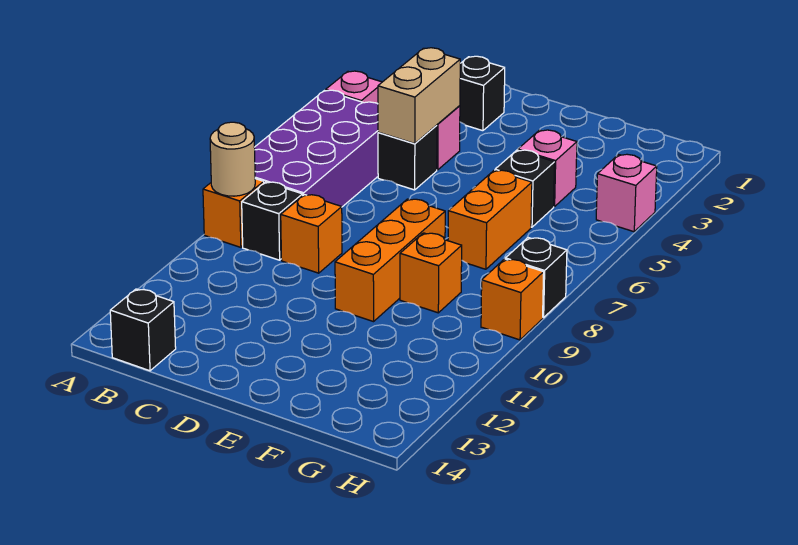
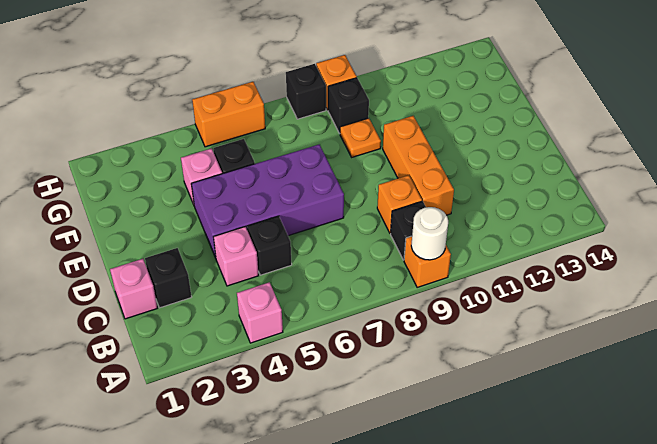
purple 2x4 brick [254,90,378,207] -> purple 2x4 brick moved to [191,144,344,258]
tan 1x1 round brick [210,122,255,196] -> white 1x1 round brick [411,207,448,260]
black 1x1 brick [110,289,176,371] -> black 1x1 brick moved to [328,78,369,134]
tan 1x2 brick [378,48,460,144] -> none
orange 1x3 brick [335,199,445,322] -> orange 1x3 brick turned to [383,116,454,215]
orange 1x2 brick [448,170,532,269] -> orange 1x2 brick moved to [192,82,265,147]
orange 1x1 brick [400,233,462,313] -> orange 1x1 plate [340,118,381,157]
pink 1x1 brick [596,154,657,232] -> pink 1x1 brick moved to [110,259,157,319]

